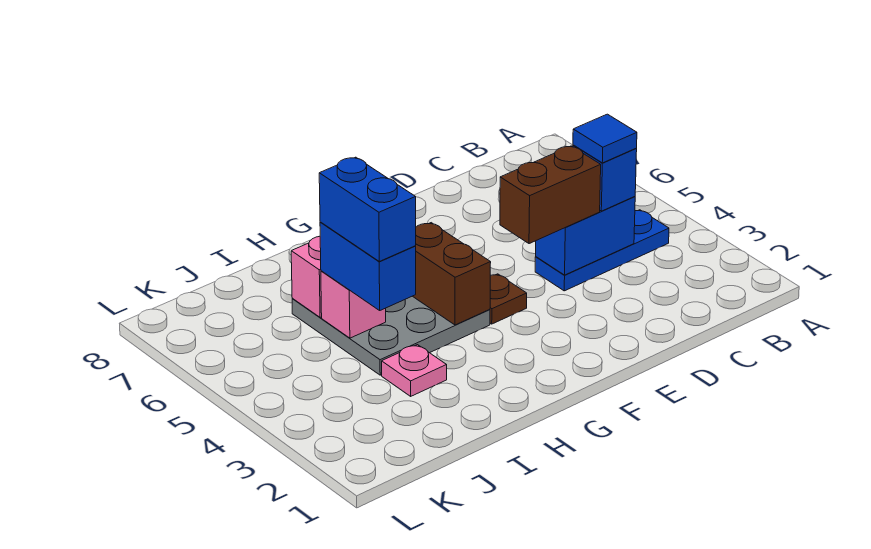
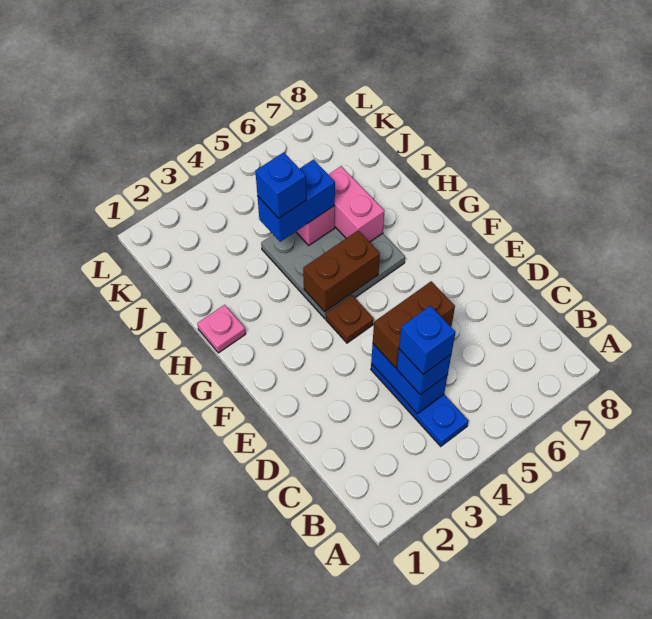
blue 1x1 tile [573,114,637,163] -> blue 1x1 brick [399,306,456,374]
brown 1x2 brick [500,146,601,244] -> brown 1x2 brick turned to [373,281,455,368]
pink 1x1 plate [382,345,447,396] -> pink 1x1 plate moved to [197,305,246,353]
blue 1x2 brick [319,157,416,261] -> blue 1x1 brick [255,152,306,218]

